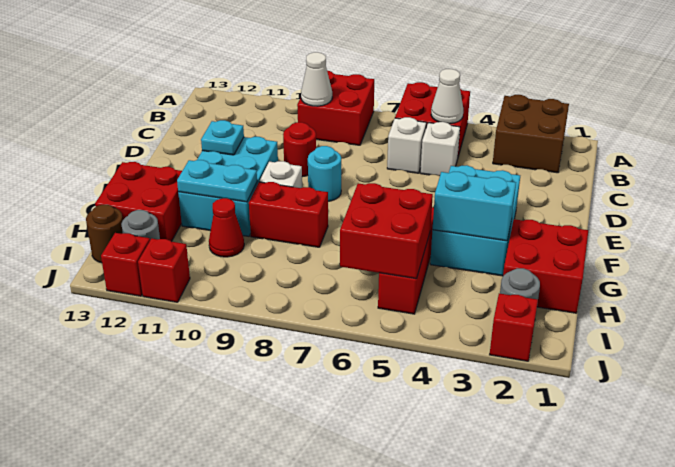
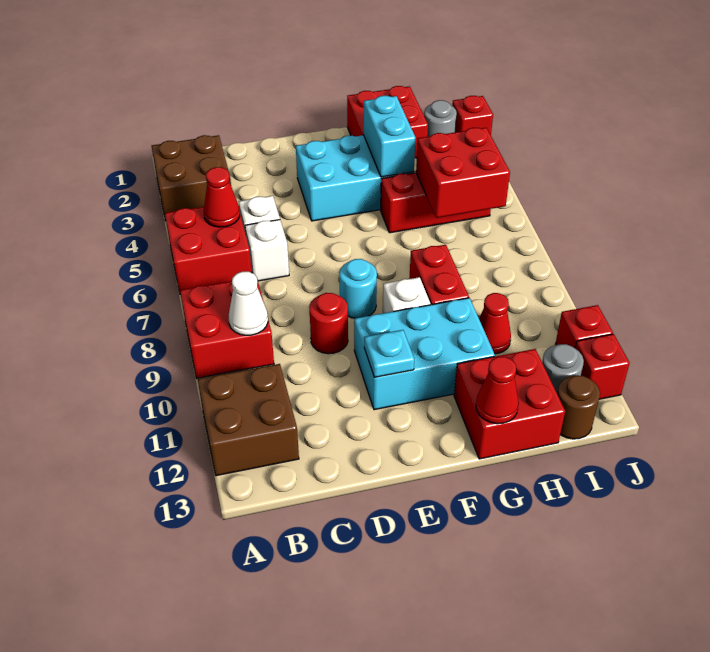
none -> brown 2x2 brick [198,364,299,476]
white 1x1 cone [431,69,463,124] -> red 1x1 cone [204,167,240,227]
cyan 1x2 plate [177,160,257,202] -> none
none -> red 1x1 cone [476,357,519,424]

